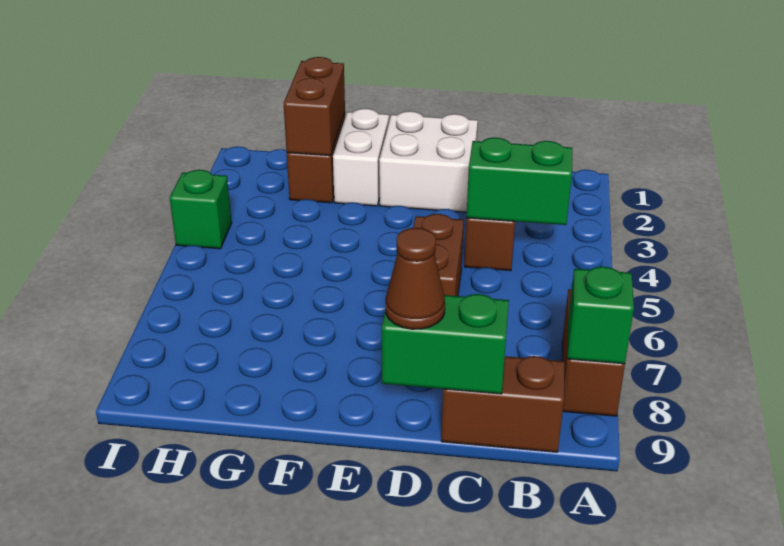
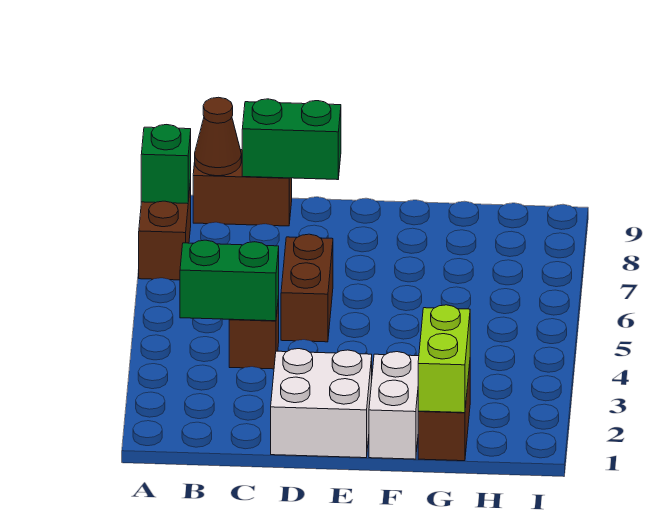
brown 1x1 cone [386,228,445,329] -> brown 1x1 cone moved to [195,97,241,176]
brown 1x2 brick [284,57,345,156] -> lime 1x2 brick [418,305,470,413]
green 1x1 brick [170,170,232,249] -> none

